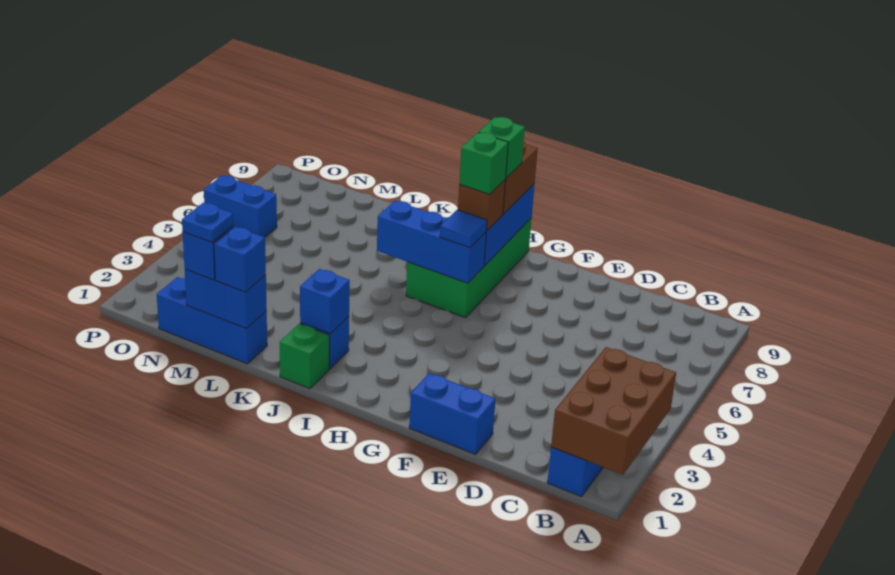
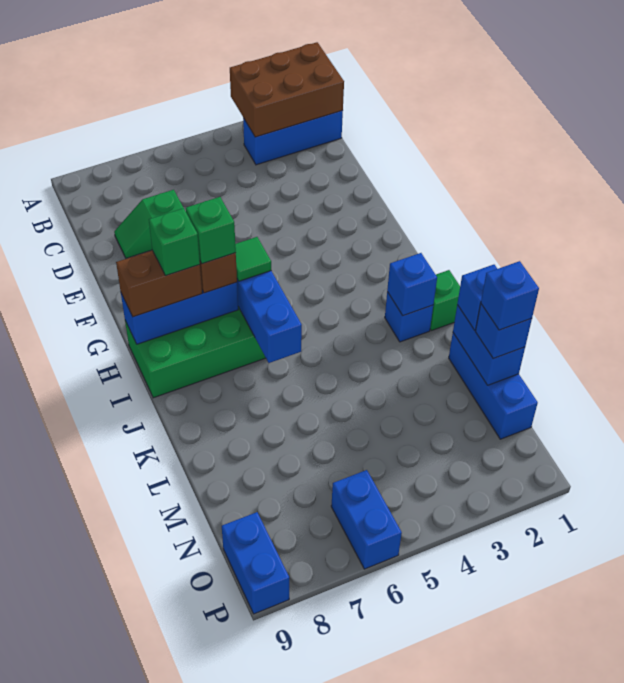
none -> green 1x2 slope [114,190,183,258]
blue 1x2 brick [409,373,496,454] -> blue 1x2 brick moved to [222,512,289,614]
blue 1x1 tile [440,210,487,248] -> green 1x1 tile [235,237,271,281]
blue 1x1 plate [182,203,233,243] -> blue 1x1 brick [481,261,539,330]

